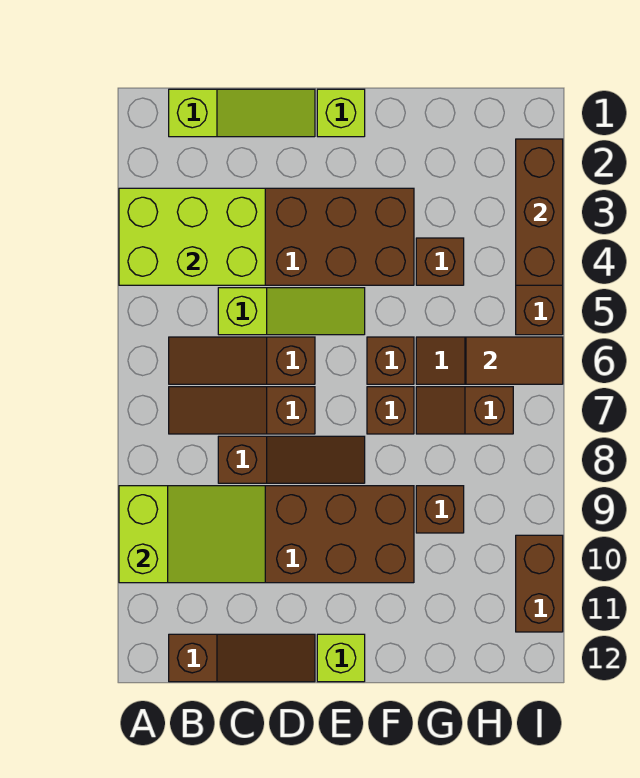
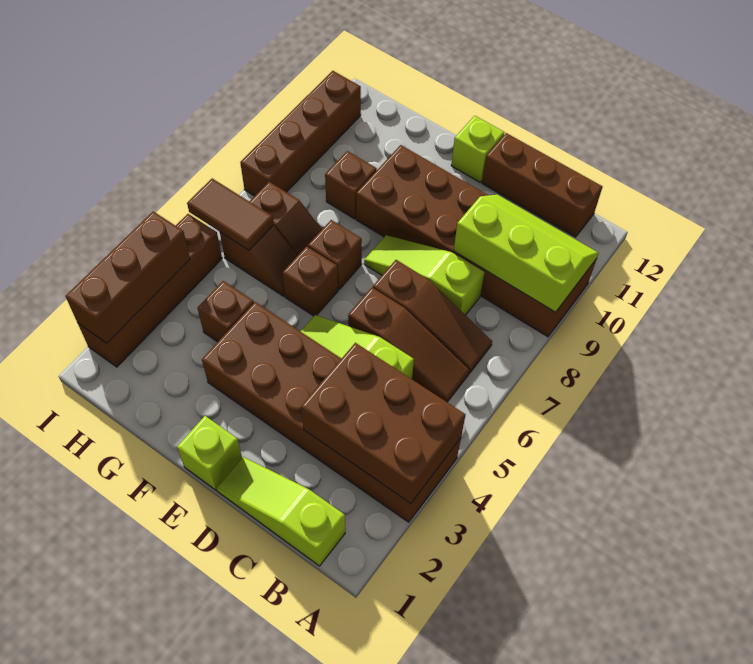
lime 2x3 brick [119,188,265,285] -> brown 2x3 brick [301,343,466,504]
lime 2x3 slope [119,486,265,583] -> lime 2x3 slope turned to [454,195,599,312]
brown 1x3 slope [169,634,315,682] -> brown 1x3 brick [482,133,603,237]
brown 1x3 slope [218,436,365,483] -> lime 1x3 slope [364,235,484,315]
brown 1x2 brick [516,535,563,632] -> brown 1x4 brick [240,71,361,196]

